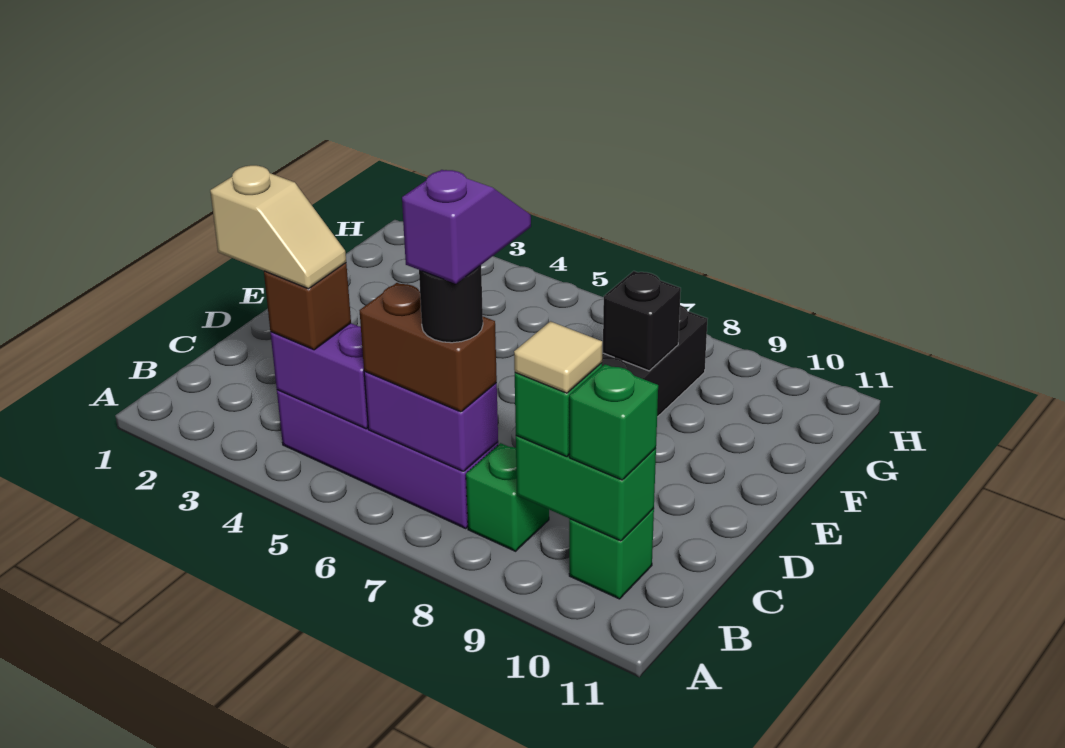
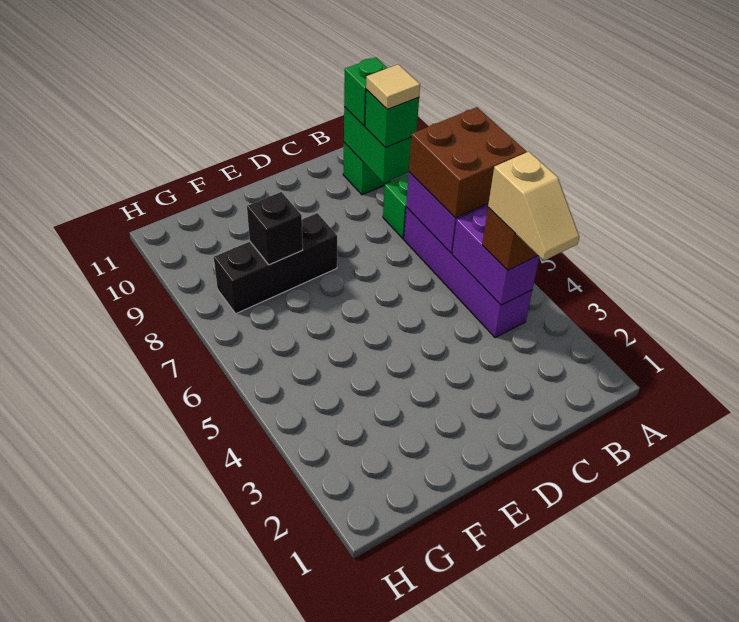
tan 1x2 slope [210,165,346,289] -> tan 1x2 slope turned to [488,152,579,260]
brown 1x2 brick [359,283,497,412] -> brown 2x2 brick [409,107,526,218]
black 1x1 round brick [419,265,483,343] -> none
purple 1x2 slope [402,170,531,284] -> none

